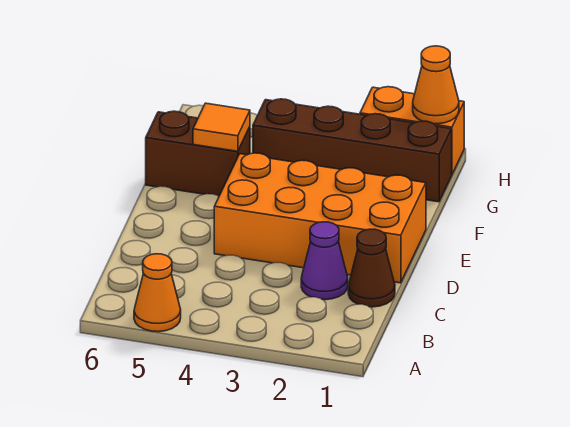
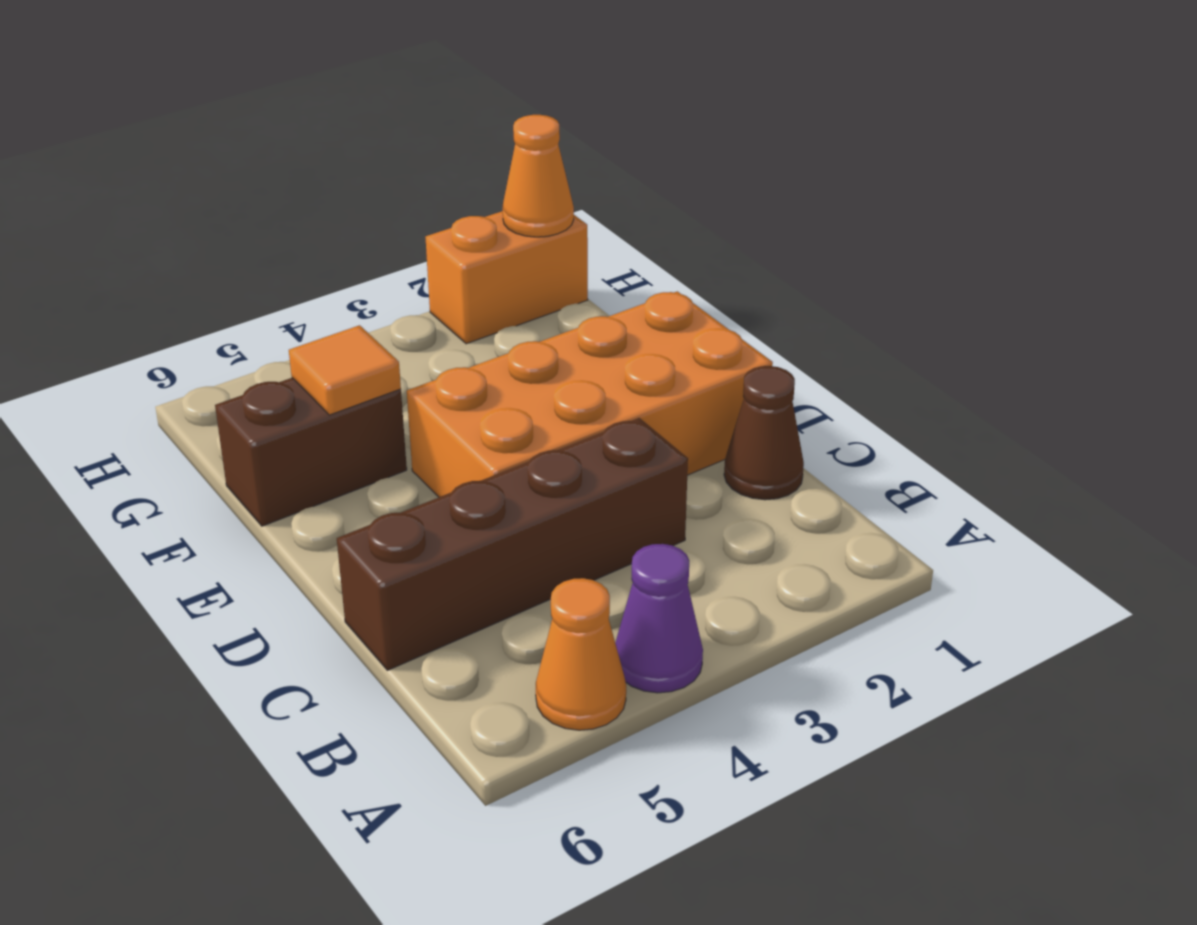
purple 1x1 cone [301,222,348,300] -> purple 1x1 cone moved to [615,544,703,693]
brown 1x4 brick [253,99,452,202] -> brown 1x4 brick moved to [337,418,688,670]

